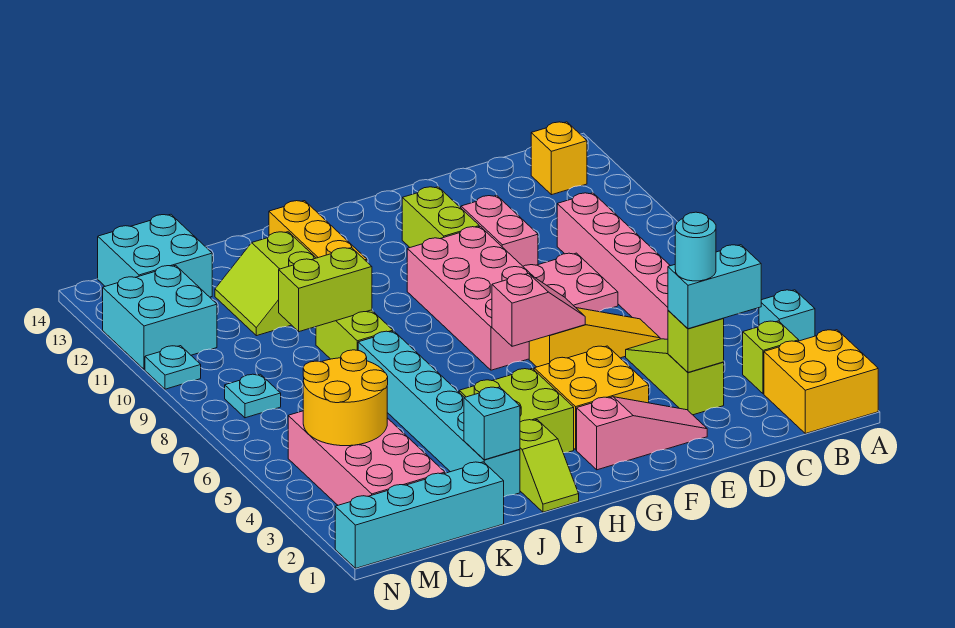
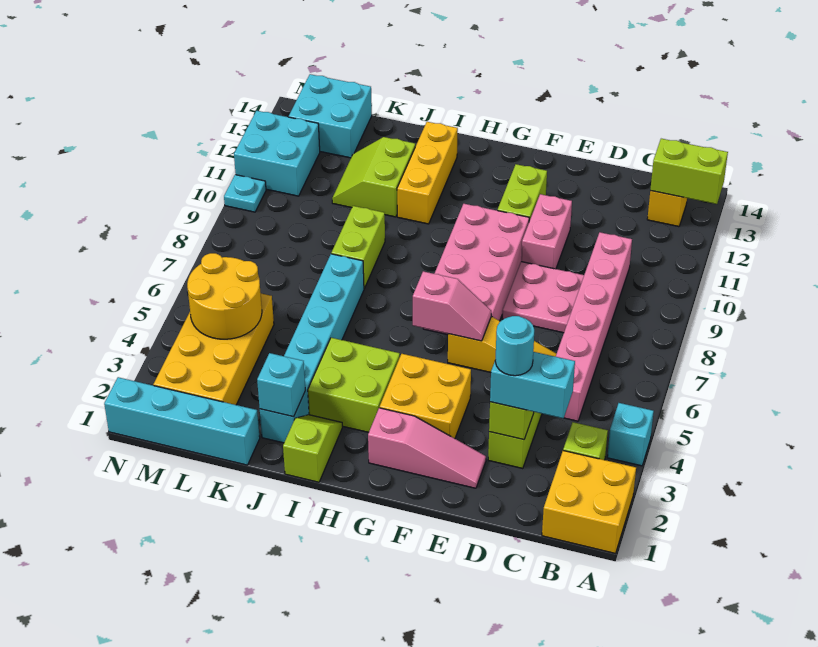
lime 1x2 slope [520,420,579,512] -> lime 1x2 slope turned to [283,415,342,482]
lime 1x2 brick [279,248,372,332] -> lime 1x2 brick moved to [650,139,728,204]
pink 2x4 brick [288,411,445,505] -> yellow 2x4 brick [153,293,274,405]
cyan 1x1 plate [225,374,281,418] -> none

